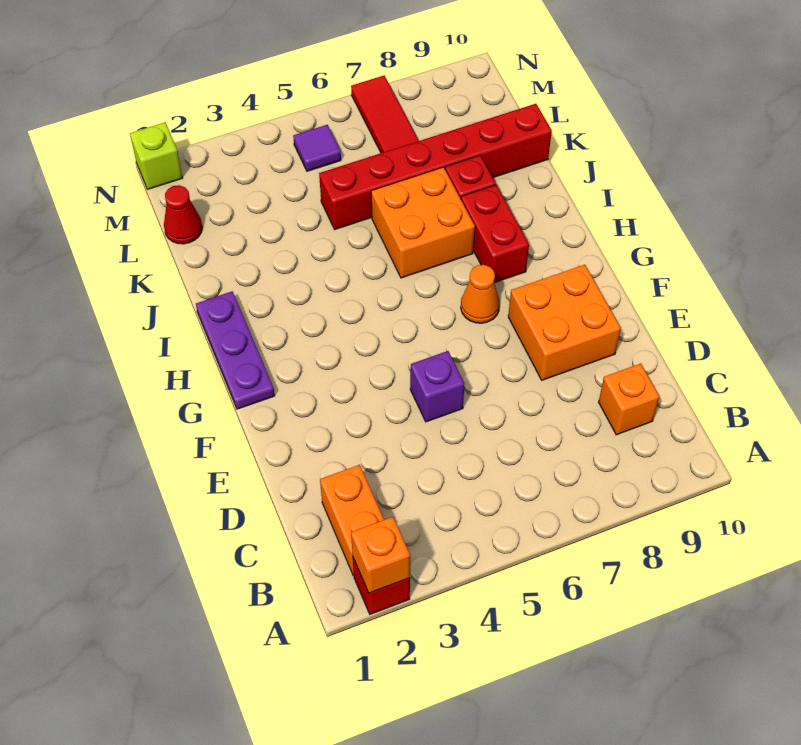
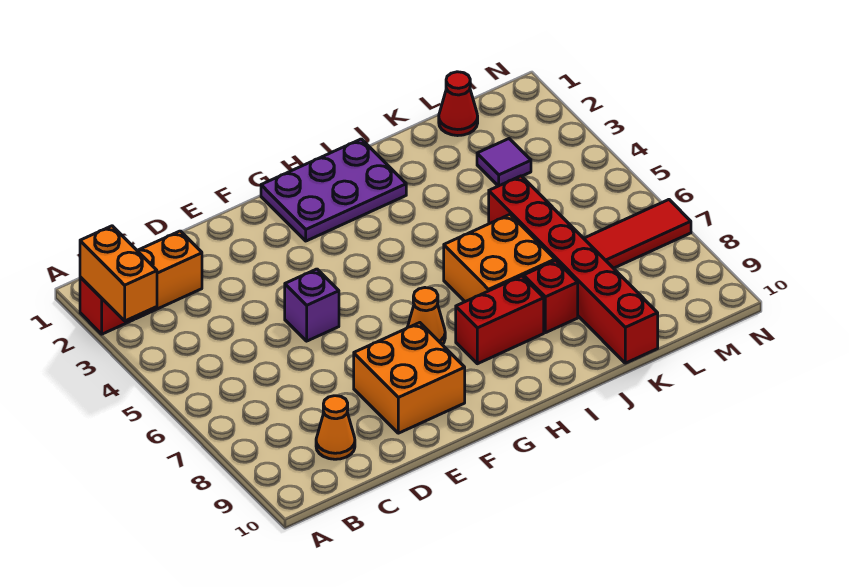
orange 1x1 brick [351,517,410,593] -> orange 1x2 brick [80,226,157,321]
orange 1x1 brick [599,364,659,435] -> orange 1x1 cone [316,396,355,459]
purple 1x3 plate [196,291,275,409] -> purple 2x3 plate [261,139,406,241]
purple 1x1 tile [293,125,341,171] -> purple 1x1 tile moved to [477,139,531,186]
lime 1x1 brick [130,122,182,189] -> none

